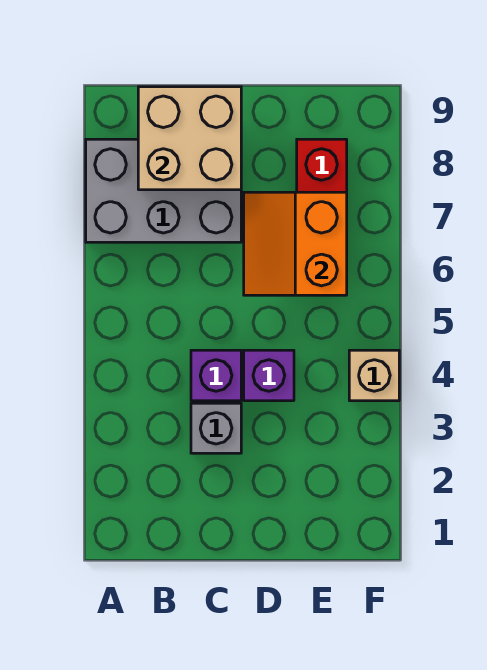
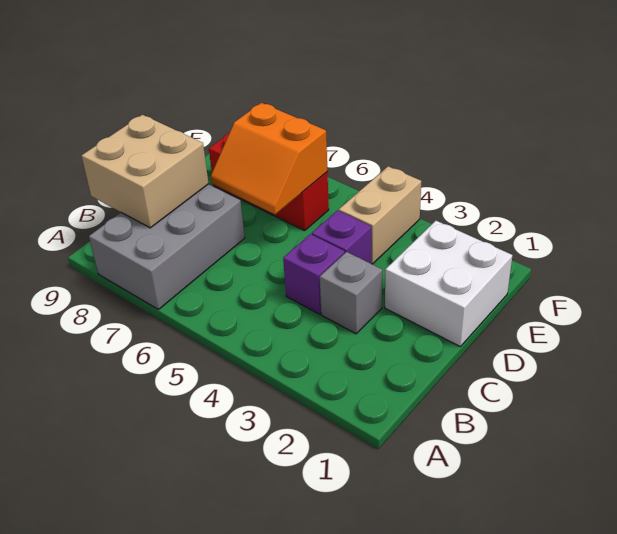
none -> white 2x2 brick [385,221,512,346]
tan 1x1 brick [349,350,399,401] -> tan 1x2 brick [339,166,421,264]

